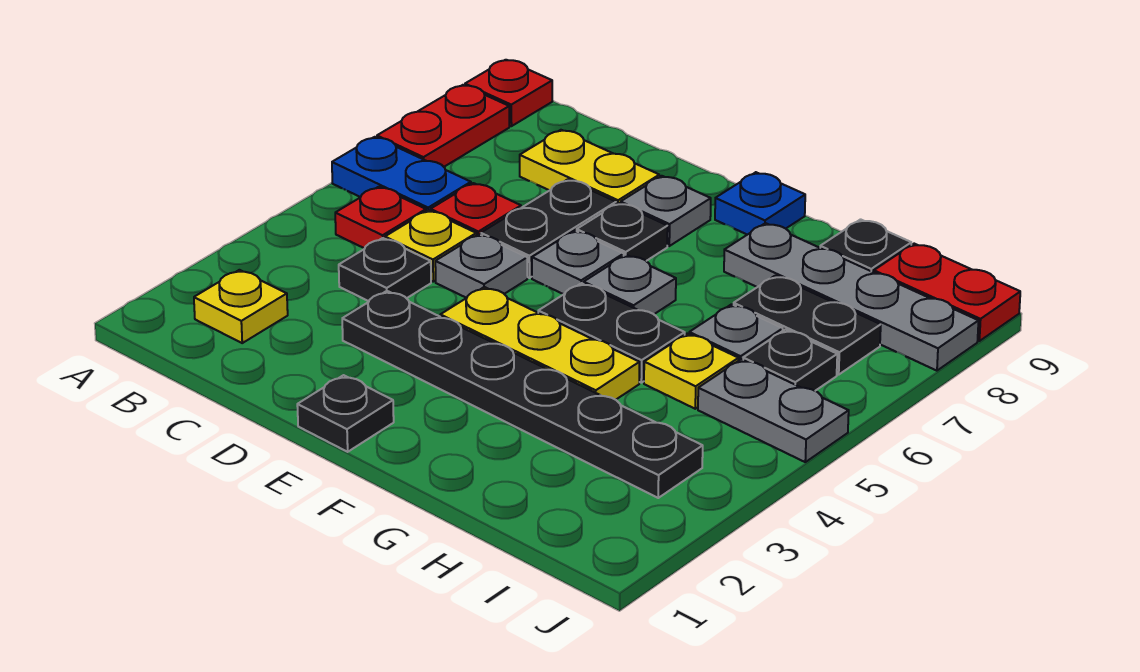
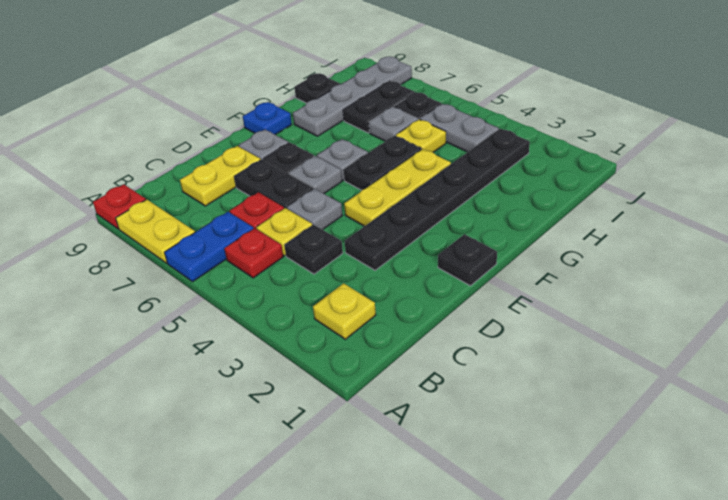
red 1x2 plate [377,85,509,167] -> yellow 1x2 plate [116,199,195,263]
grey 1x2 plate [698,359,849,462] -> grey 1x2 plate turned to [420,104,499,152]
red 1x2 plate [874,244,1020,341] -> none

